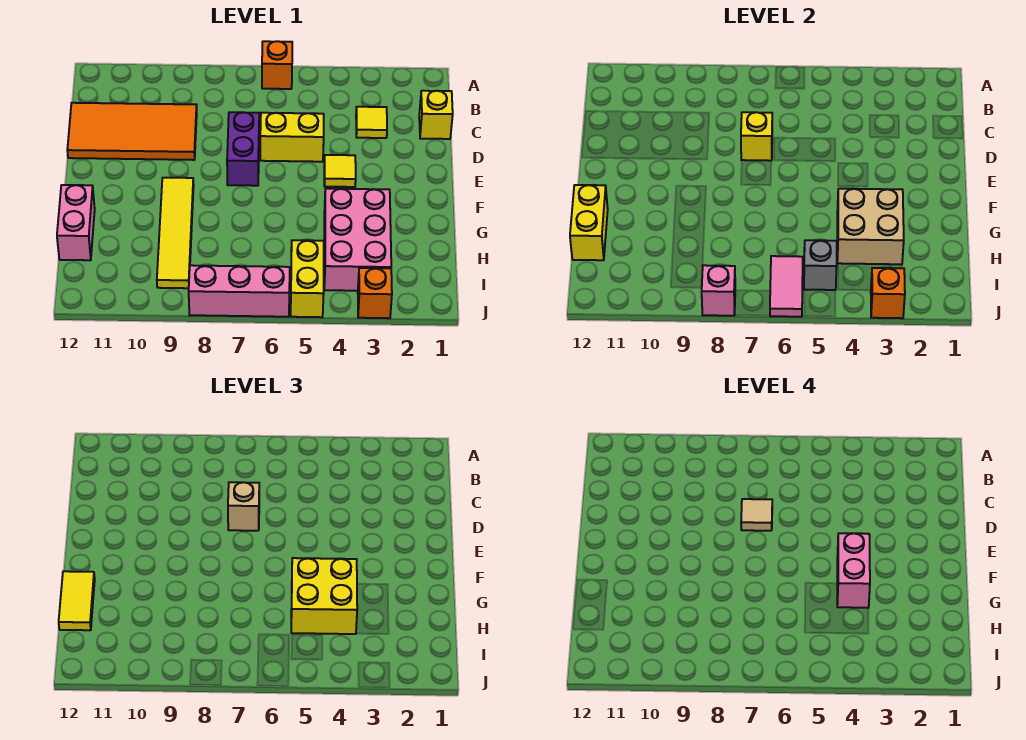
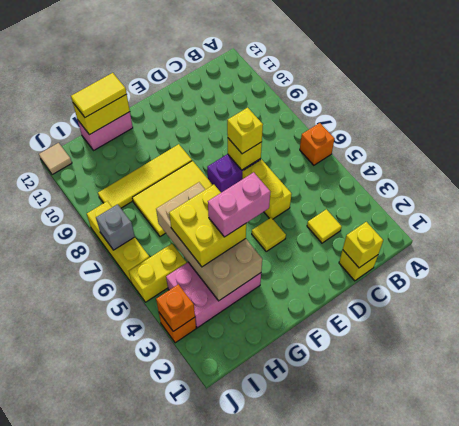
none -> yellow 1x1 brick [343,222,383,268]
orange 2x4 tile [67,103,197,160] -> none
tan 1x1 brick [228,482,259,531] -> yellow 1x1 brick [227,108,263,154]
tan 1x1 tile [741,499,772,531] -> tan 1x1 tile moved to [39,143,72,175]
none -> yellow 2x3 tile [132,161,213,237]
tan 2x2 brick [837,189,904,264] -> tan 2x4 brick [156,182,262,301]
grey 1x1 brick [804,240,837,290] -> grey 1x1 brick moved to [96,204,135,250]
pink 1x2 tile [770,256,803,317] -> none
pink 1x3 brick [189,265,290,317] -> yellow 1x3 brick [87,201,150,282]
pink 1x1 brick [702,265,735,316] -> none

